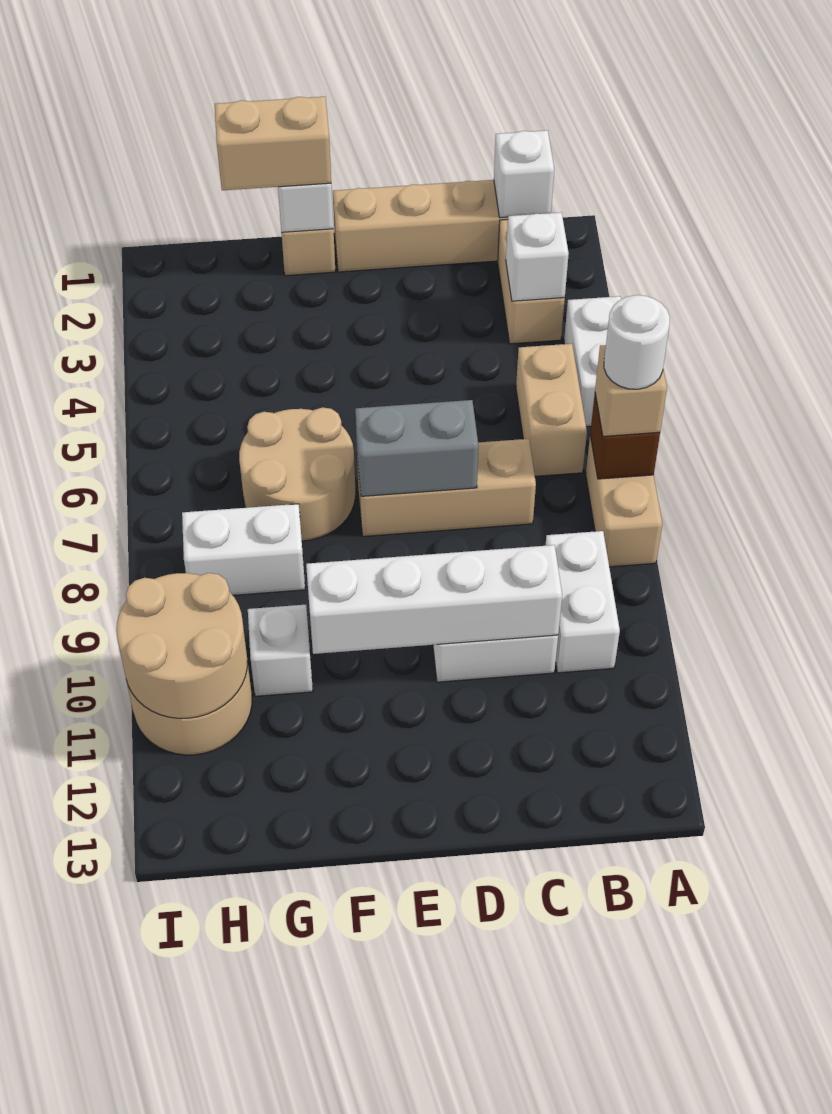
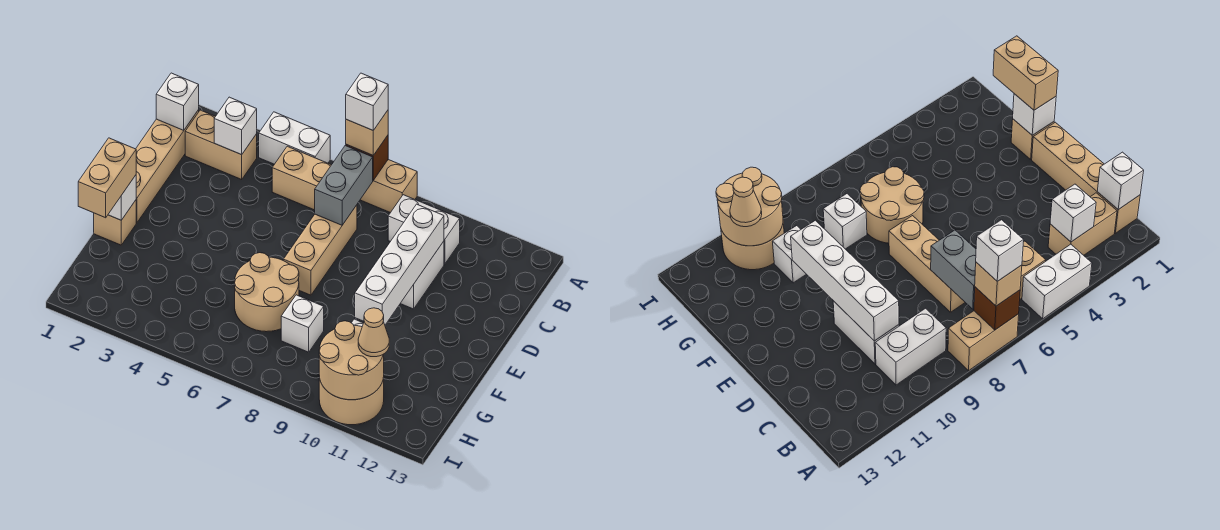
white 1x1 round brick [604,295,670,389] -> white 1x1 brick [346,73,388,130]
grey 1x2 brick [355,400,479,496] -> grey 1x2 brick moved to [315,145,373,225]
white 1x2 brick [182,504,305,595] -> white 1x1 brick [281,295,324,352]
none -> tan 1x1 cone [358,308,389,357]

